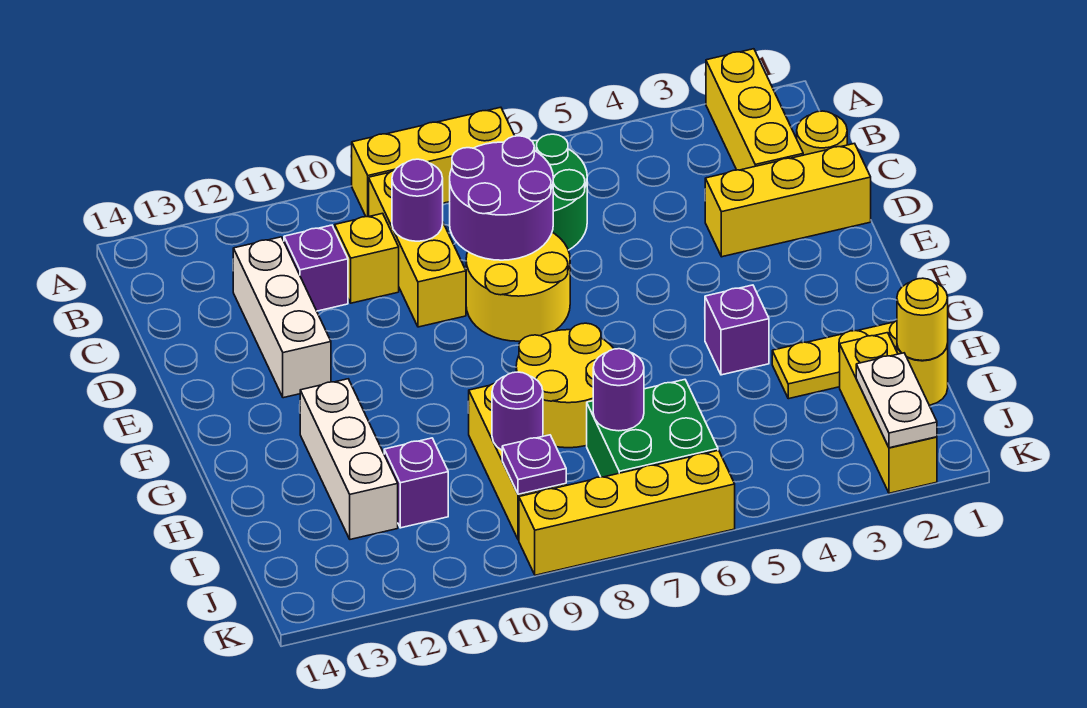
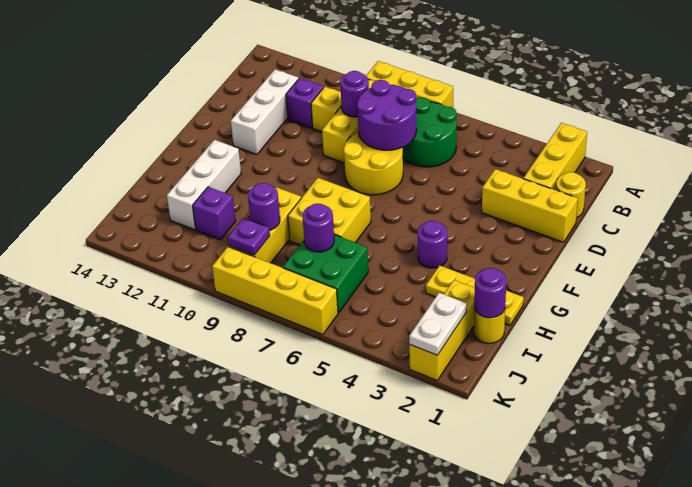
purple 1x1 brick [705,285,769,375] -> purple 1x1 round brick [418,221,447,268]
yellow 2x2 round brick [516,323,614,448] -> yellow 2x2 brick [288,178,371,245]
yellow 1x1 round brick [897,278,948,361] -> purple 1x1 round brick [474,268,506,318]

